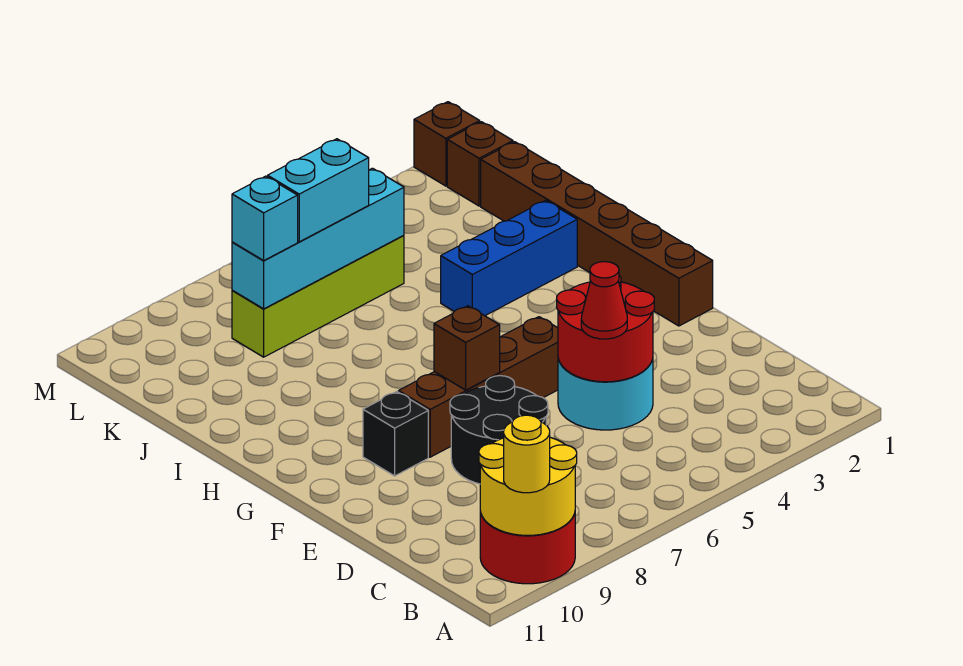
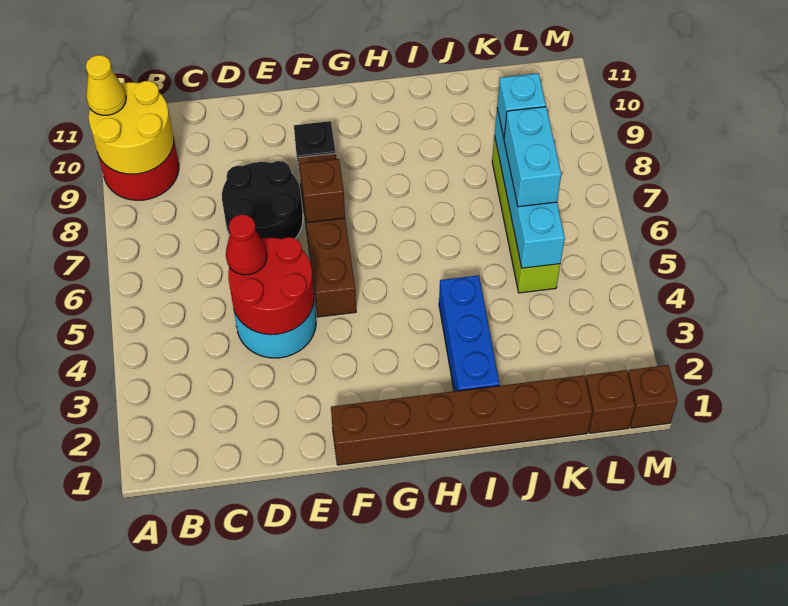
yellow 1x1 round brick [504,415,550,493] -> yellow 1x1 cone [86,55,126,115]

